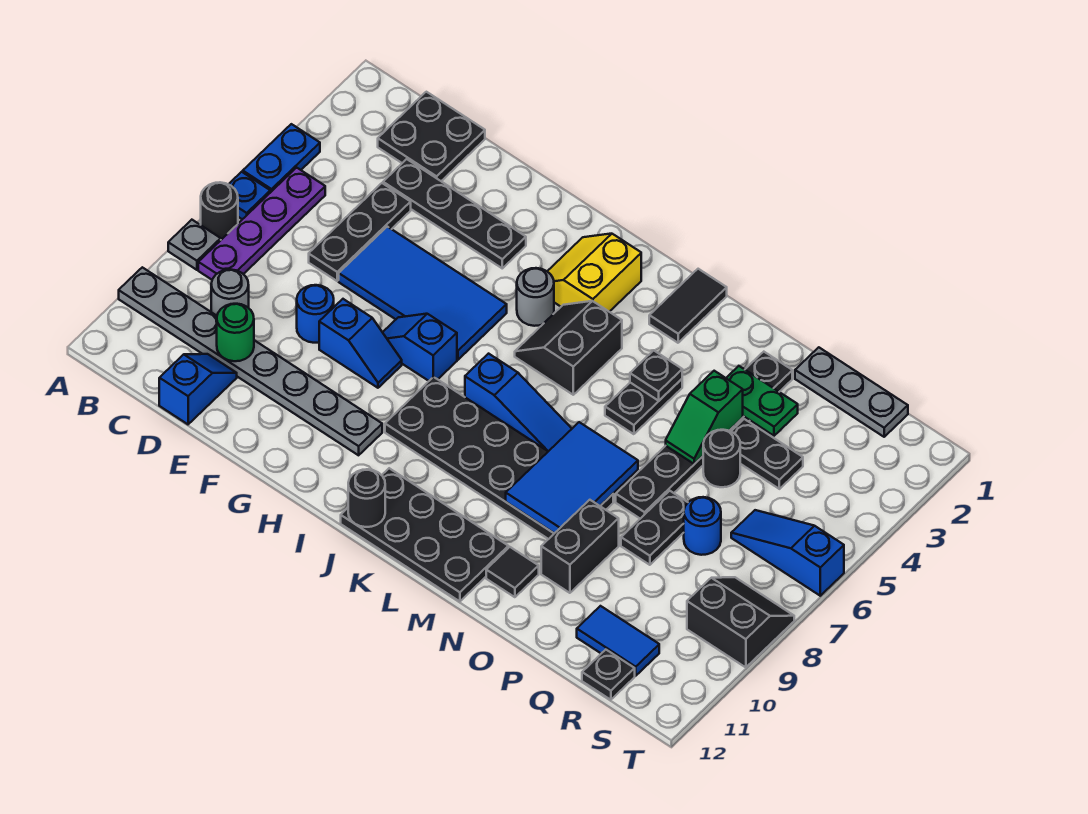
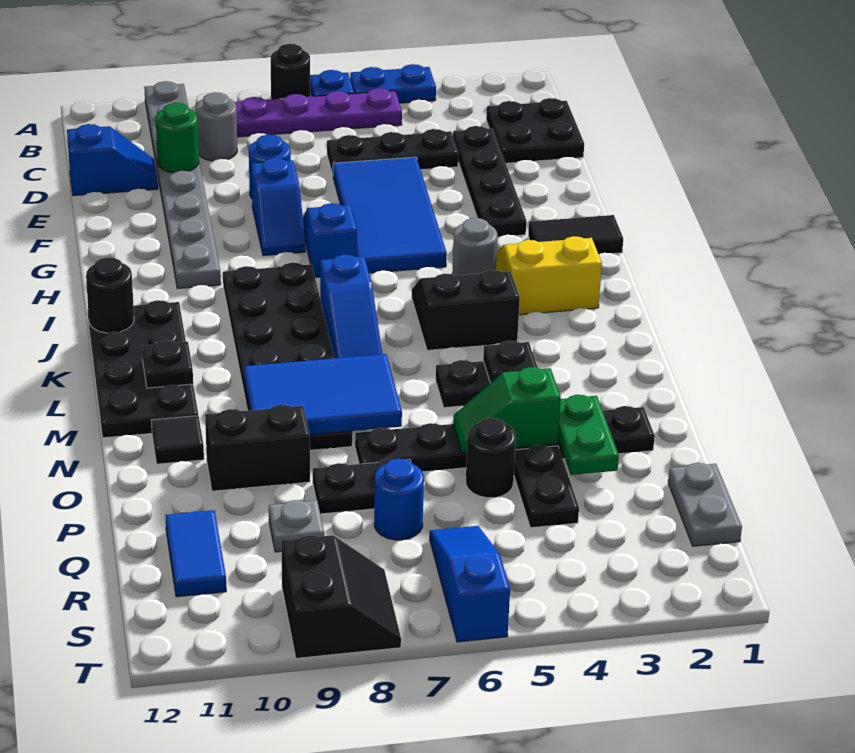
grey 1x1 plate [168,220,221,270] -> grey 1x1 plate moved to [269,500,324,552]
black 1x2 tile [649,269,727,343] -> black 1x2 tile moved to [528,215,623,254]
grey 1x3 plate [795,347,908,437] -> grey 1x2 plate [668,463,742,546]
black 1x1 plate [582,650,635,700] -> black 1x1 plate moved to [142,340,193,388]

